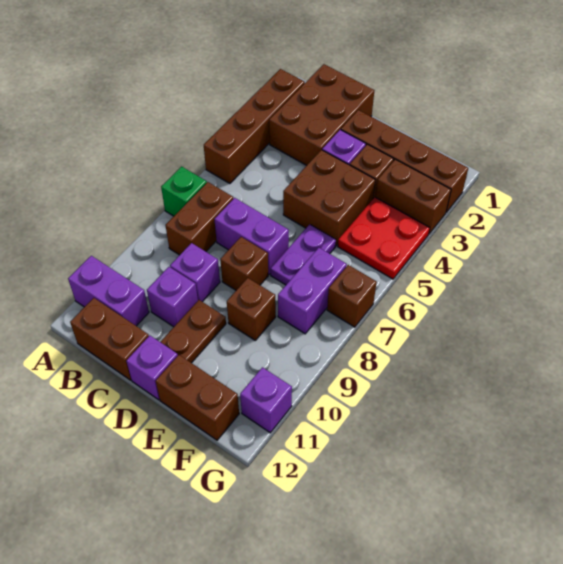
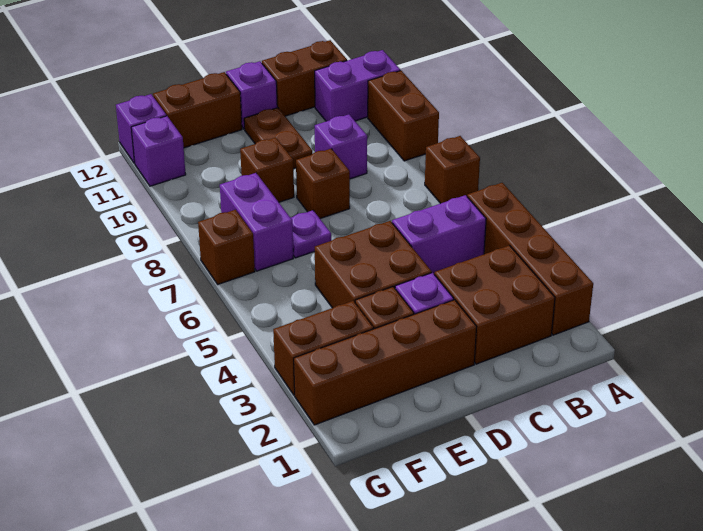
green 1x1 brick [161,167,207,216] -> brown 1x1 brick [425,136,480,203]
brown 2x3 brick [269,64,374,165] -> brown 2x2 brick [434,245,555,364]
brown 1x2 brick [165,182,233,255] -> brown 1x2 brick moved to [368,71,439,161]
purple 1x2 brick [214,198,289,274] -> purple 1x2 brick moved to [392,195,486,274]
purple 1x1 brick [147,267,198,327] -> purple 1x1 brick moved to [116,94,166,163]
purple 1x2 plate [271,224,336,285] -> purple 1x1 plate [291,210,331,258]
red 2x2 plate [338,197,430,279] -> none

